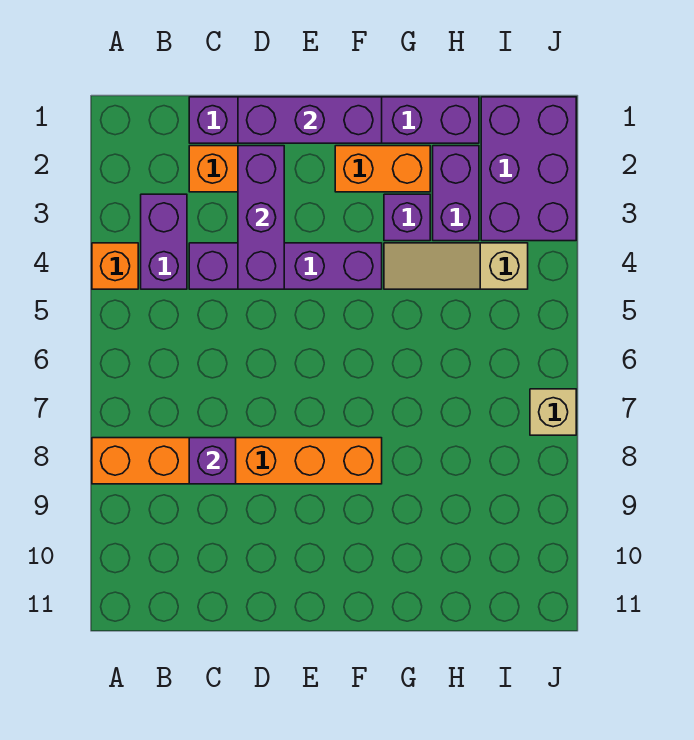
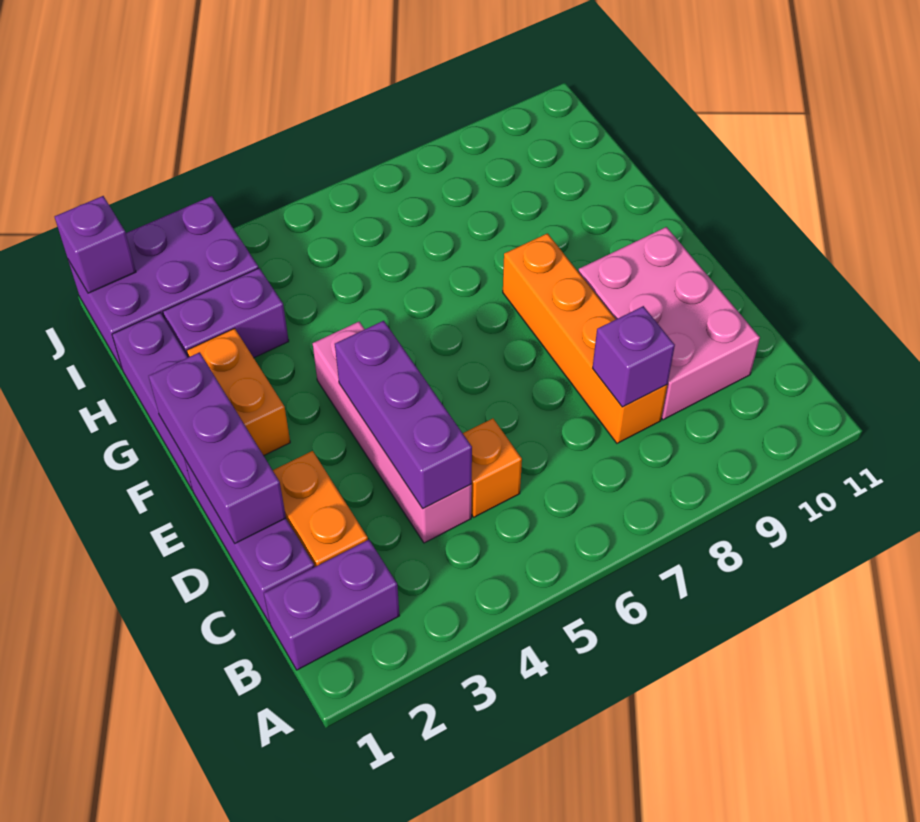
orange 1x1 brick [92,243,138,289] -> orange 1x1 brick moved to [463,419,522,517]
orange 1x6 brick [92,438,382,484] -> orange 1x4 brick [503,233,667,443]
purple 1x2 brick [141,194,187,289] -> purple 1x2 brick moved to [264,540,400,670]
purple 1x4 brick [189,243,382,289] -> pink 1x4 brick [313,322,472,543]
none -> pink 2x3 brick [578,227,760,420]
purple 1x3 brick [238,146,284,289] -> purple 1x3 brick turned to [335,321,472,509]
purple 1x1 brick [384,194,430,241] -> purple 1x1 brick moved to [55,196,136,293]
tan 1x3 slope [384,243,528,289] -> none
tan 1x1 brick [530,389,576,435] -> none

